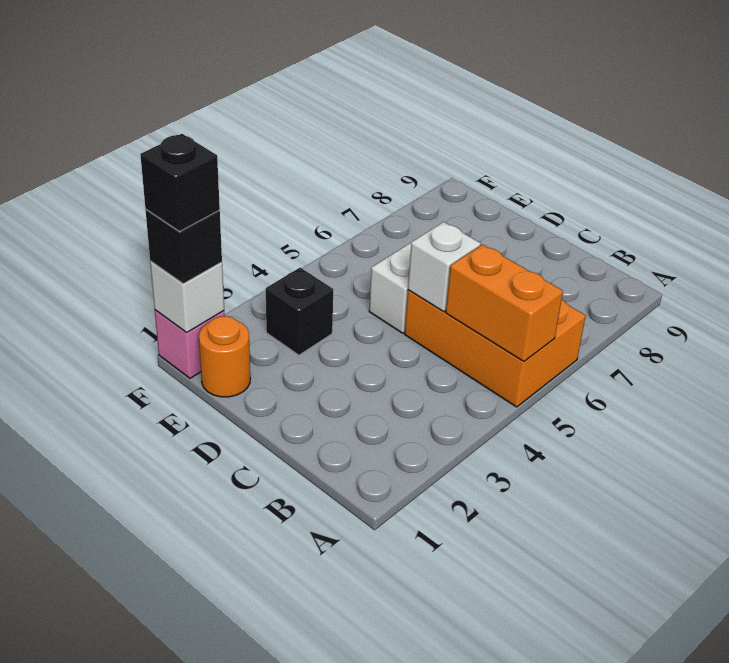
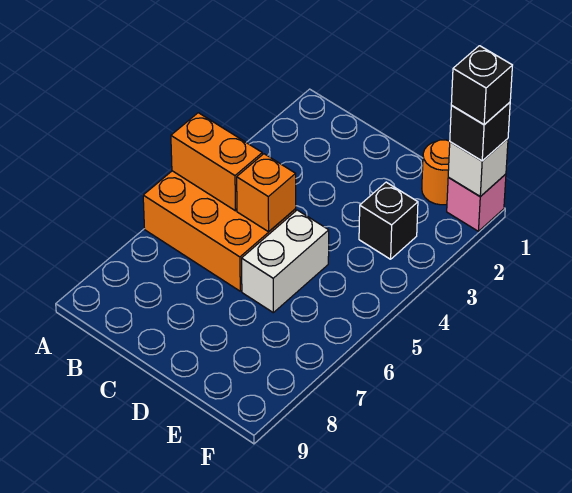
white 1x1 brick [408,222,481,312] -> orange 1x1 brick [237,154,296,232]

